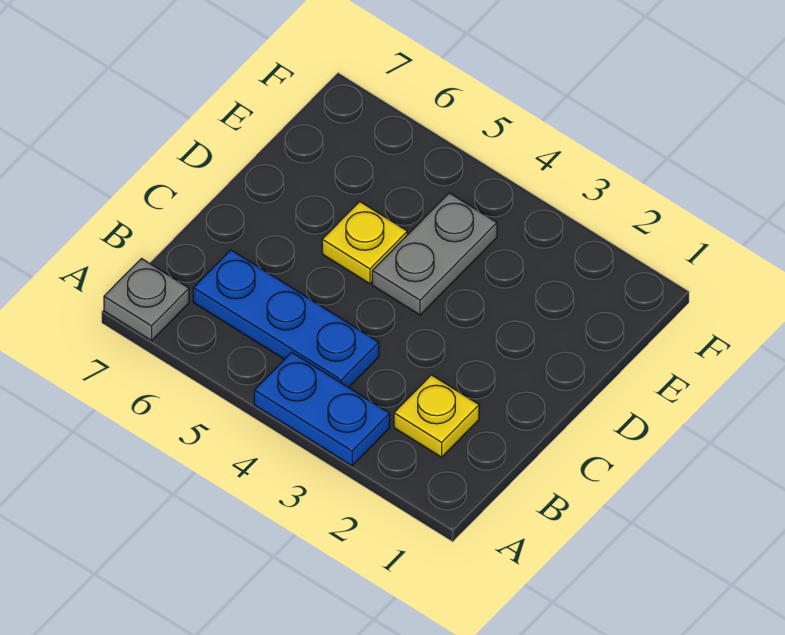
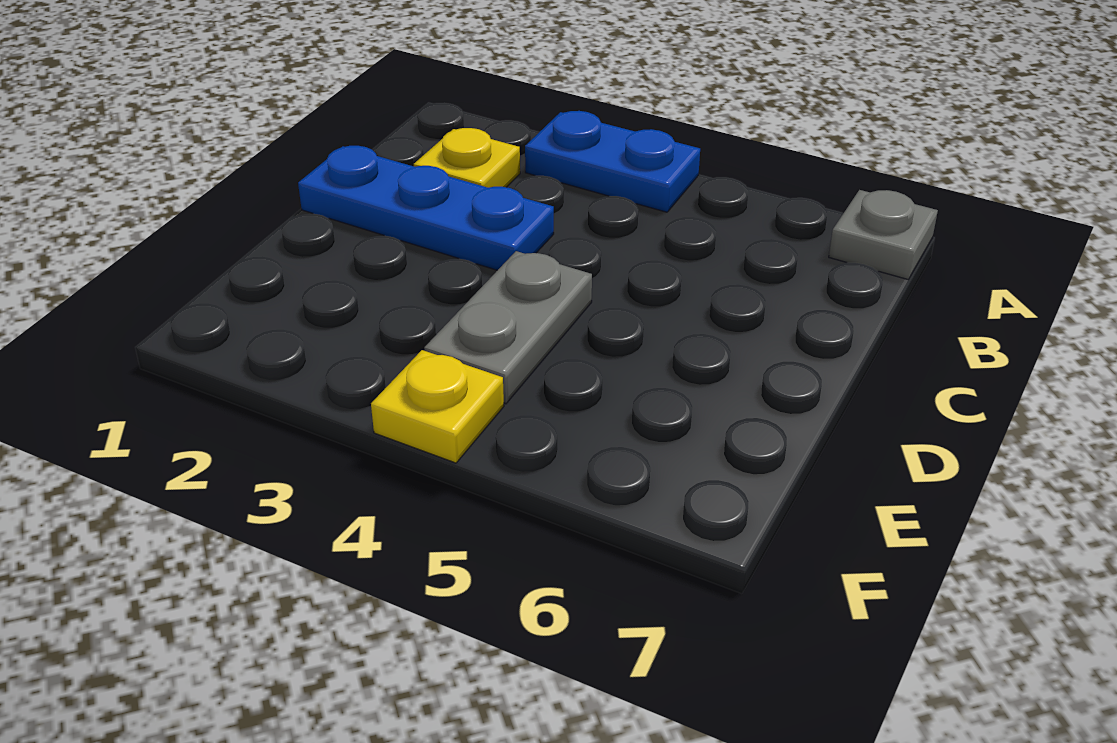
blue 1x3 plate [193,250,379,388] -> blue 1x3 plate moved to [298,146,554,270]
yellow 1x1 plate [322,202,407,284] -> yellow 1x1 plate moved to [371,350,504,463]

